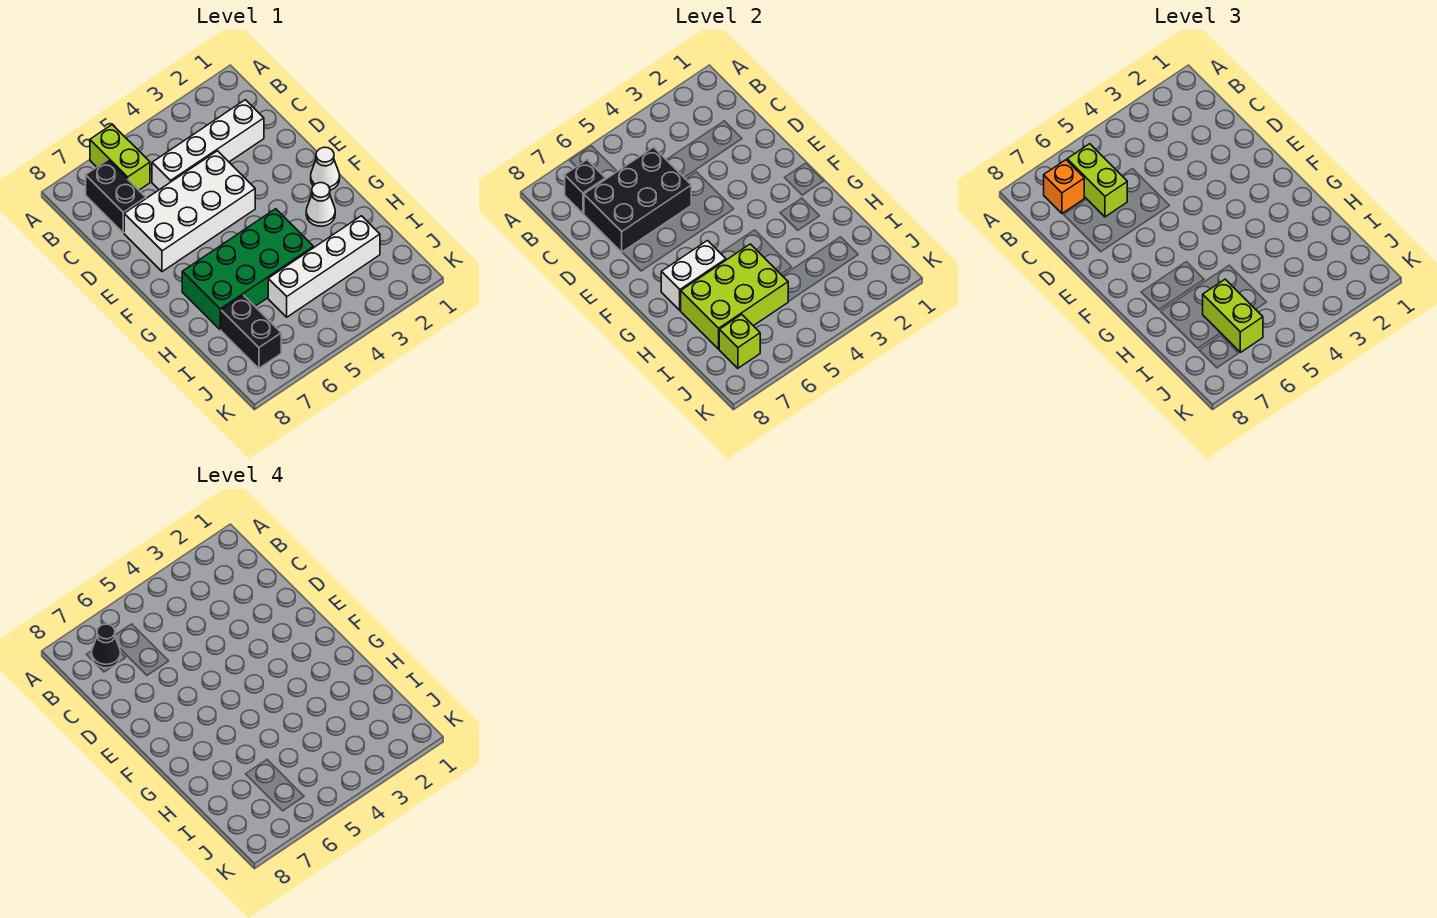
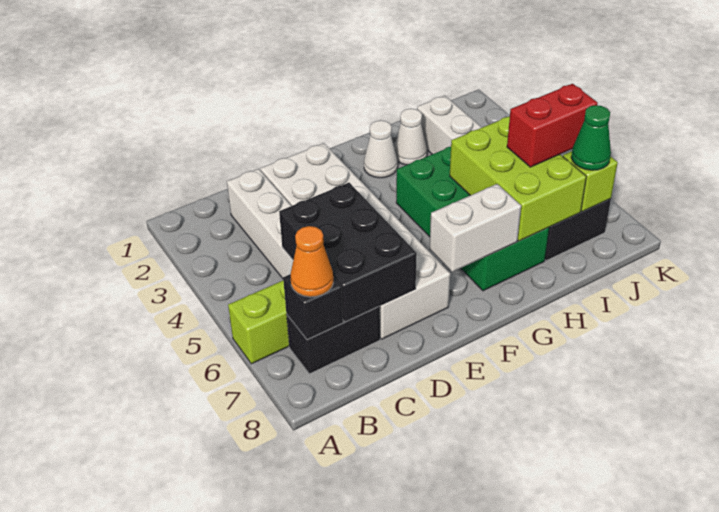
lime 1x2 brick [1067,144,1127,217] -> none
orange 1x1 brick [1044,160,1084,214] -> orange 1x1 cone [290,226,333,297]
black 1x1 cone [92,624,121,668] -> none
white 2x4 brick [124,151,255,272] -> white 2x6 brick [260,143,450,339]
white 1x1 cone [311,147,340,190] -> white 1x1 cone moved to [394,109,427,165]
white 1x2 brick [661,241,726,310] -> white 1x2 brick turned to [430,184,521,272]
lime 1x2 brick [1203,279,1263,352] -> red 1x2 brick [507,84,597,167]
none -> green 1x1 cone [571,105,611,170]

